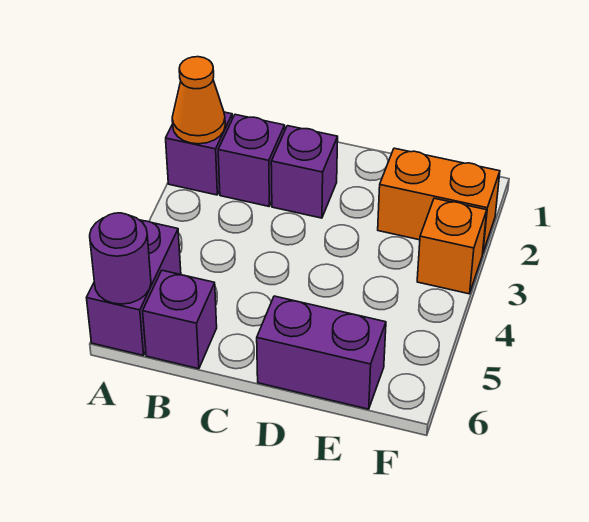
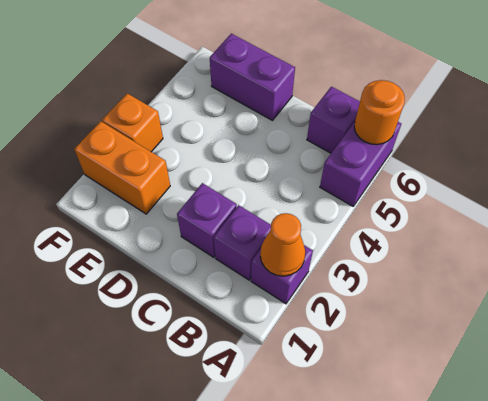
purple 1x1 round brick [90,213,151,304] -> orange 1x1 round brick [354,80,405,145]

